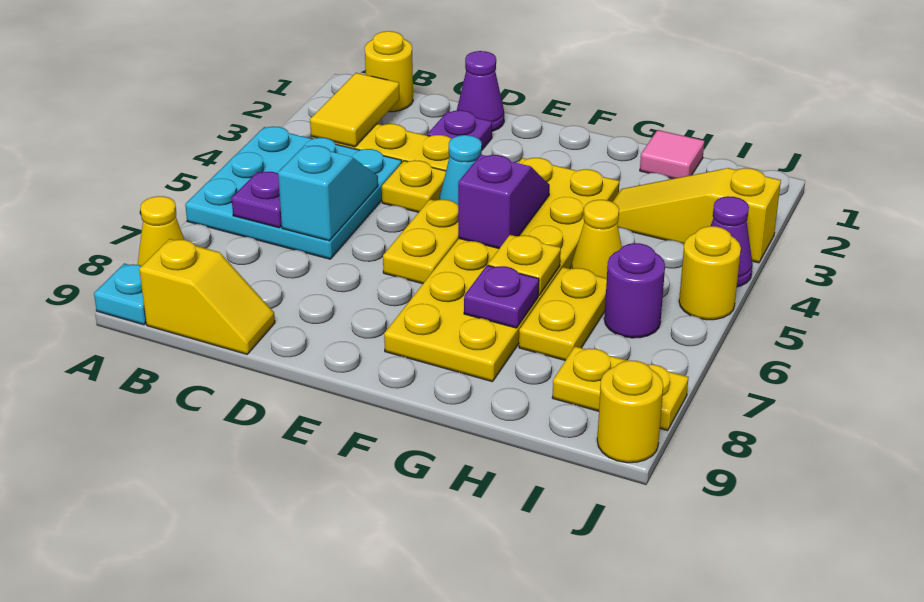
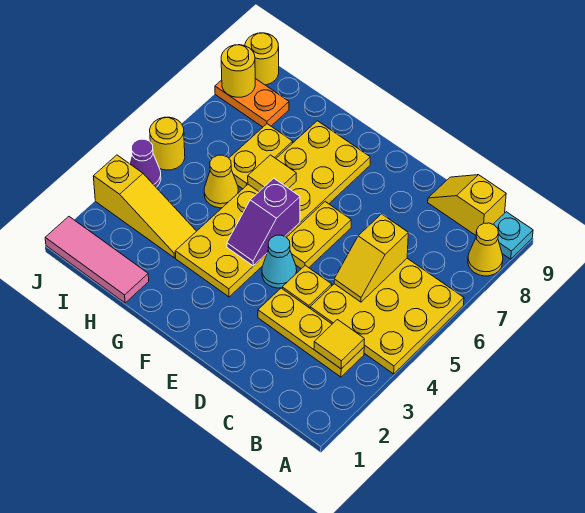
cyan 3x3 plate [185,127,402,259] -> yellow 3x3 plate [310,258,464,374]
yellow 1x1 round brick [365,31,413,112] -> yellow 1x1 round brick moved to [221,45,255,97]
yellow 1x2 tile [310,73,399,147] -> yellow 1x1 tile [314,320,364,369]
purple 1x1 plate [232,172,282,228] -> none
cyan 1x2 slope [278,145,378,241] -> yellow 1x2 slope [334,214,408,302]
purple 1x1 cone [457,51,504,131] -> none
purple 1x1 plate [427,110,492,150] -> none
yellow 1x1 plate [488,235,561,295] -> yellow 1x1 tile [248,155,296,191]
purple 1x1 plate [464,265,539,328] -> none
pink 1x1 tile [640,130,704,179] -> pink 1x3 tile [45,217,149,303]
purple 1x1 round brick [604,243,665,338] -> none
yellow 1x2 plate [552,346,689,431] -> orange 1x2 plate [215,79,289,127]

